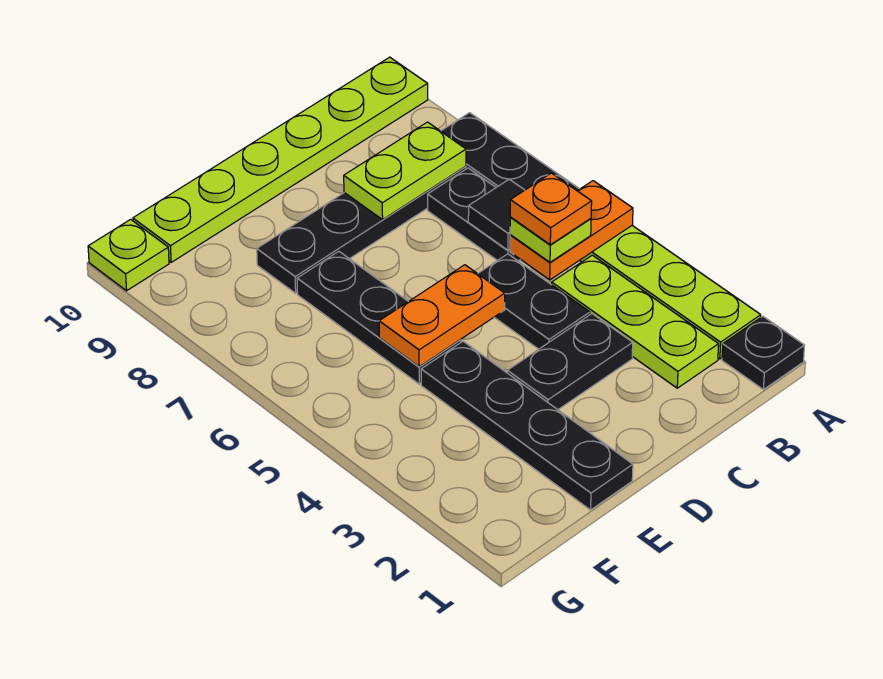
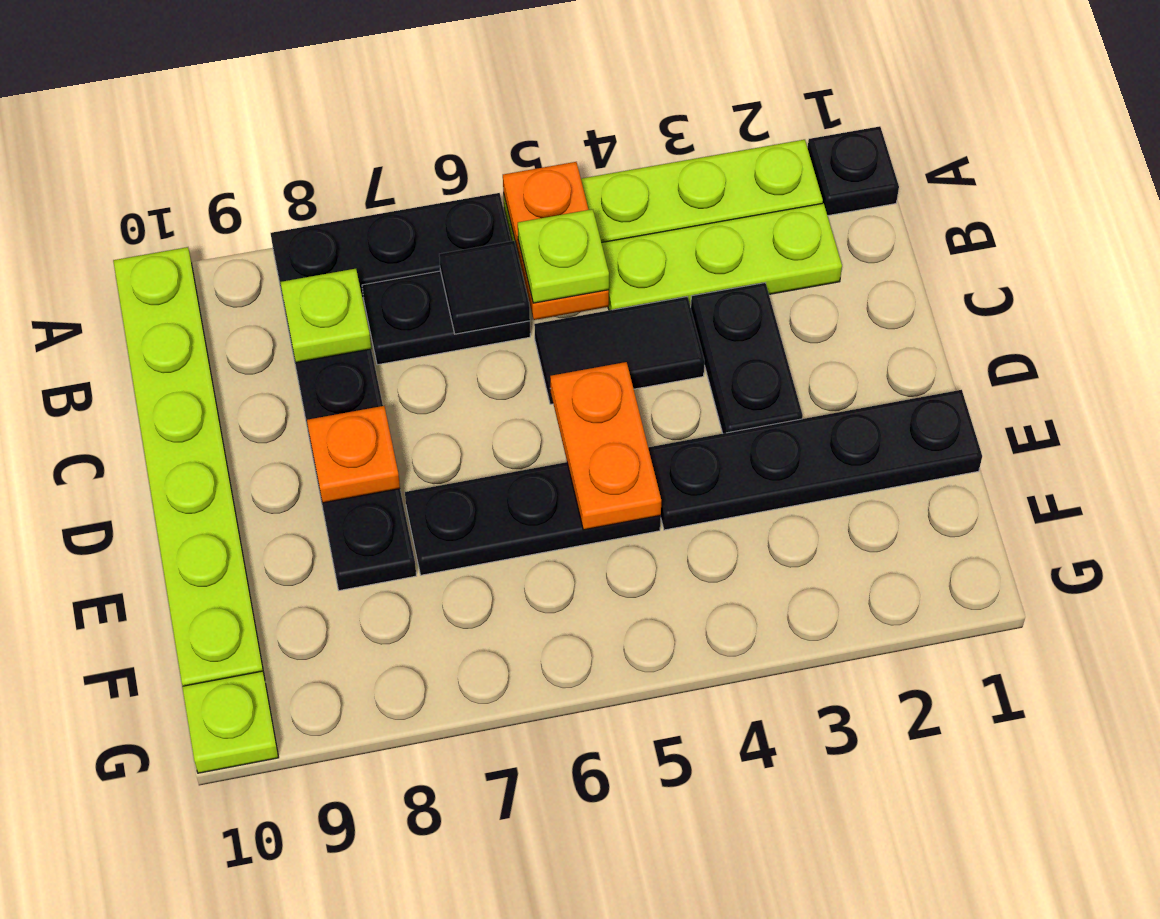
orange 1x1 plate [510,173,592,245] -> orange 1x1 plate moved to [307,406,400,503]
lime 1x2 plate [344,122,466,220] -> lime 1x1 plate [280,269,371,363]
black 1x2 plate [478,254,590,349] -> black 1x2 tile [534,297,705,404]

